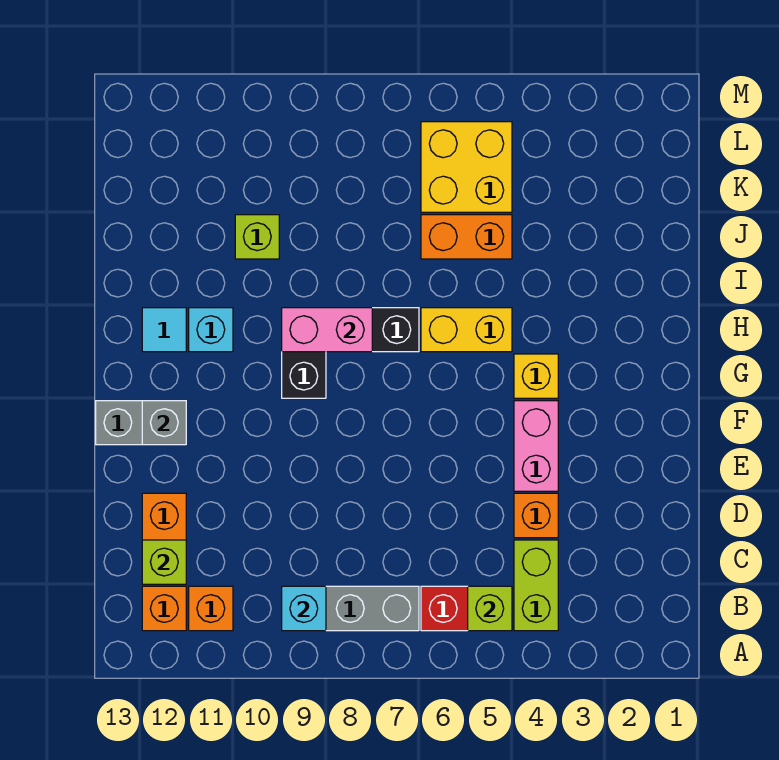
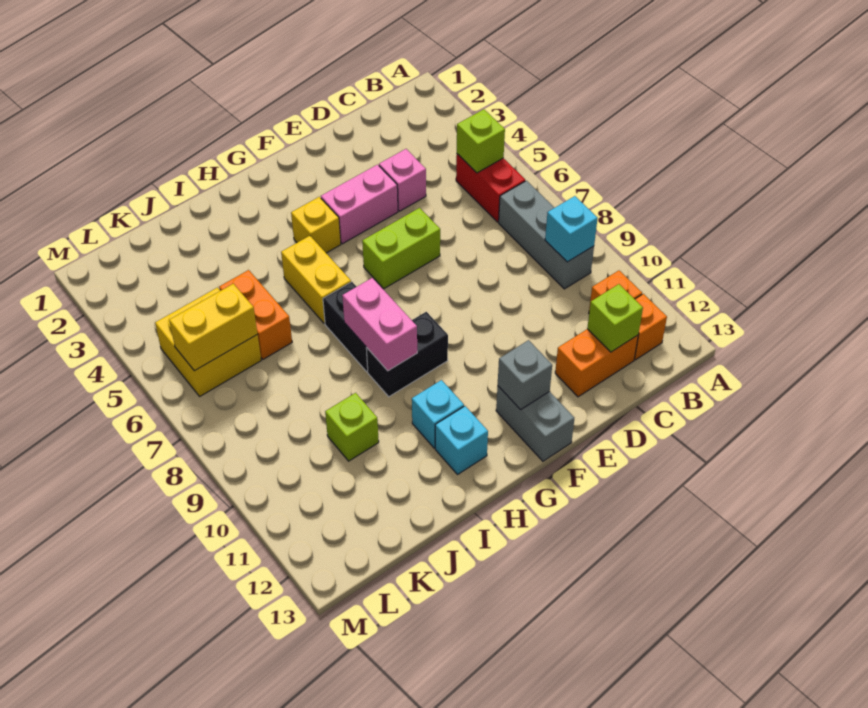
lime 1x2 brick [514,540,558,631] -> lime 1x2 brick moved to [362,208,440,289]
orange 1x1 brick [514,493,558,538] -> pink 1x1 brick [379,149,426,211]
cyan 1x1 tile [142,308,186,352] -> cyan 1x1 brick [435,406,488,474]
none -> yellow 1x2 brick [169,284,257,371]

